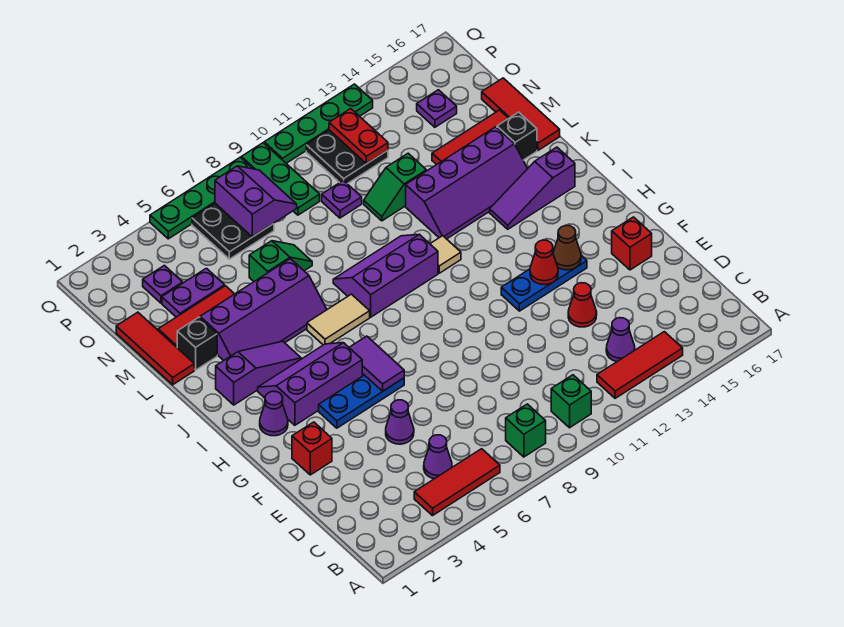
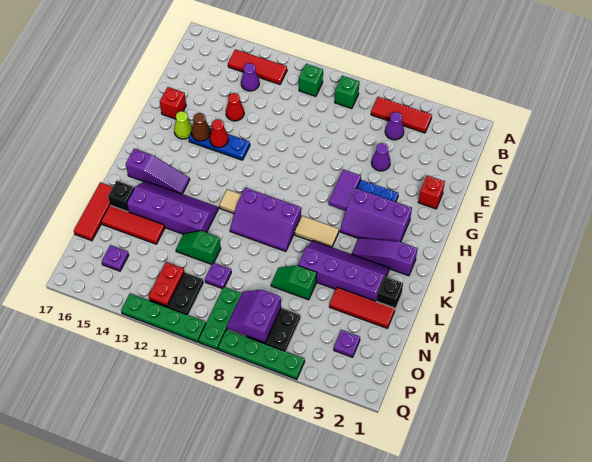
none -> lime 1x1 cone [174,111,192,139]
purple 1x1 cone [260,391,288,436] -> none
red 1x3 tile [116,312,194,385] -> none
green 1x2 slope [364,153,426,221] -> green 1x2 slope turned to [176,231,221,264]
purple 1x2 plate [162,268,225,317] -> none

